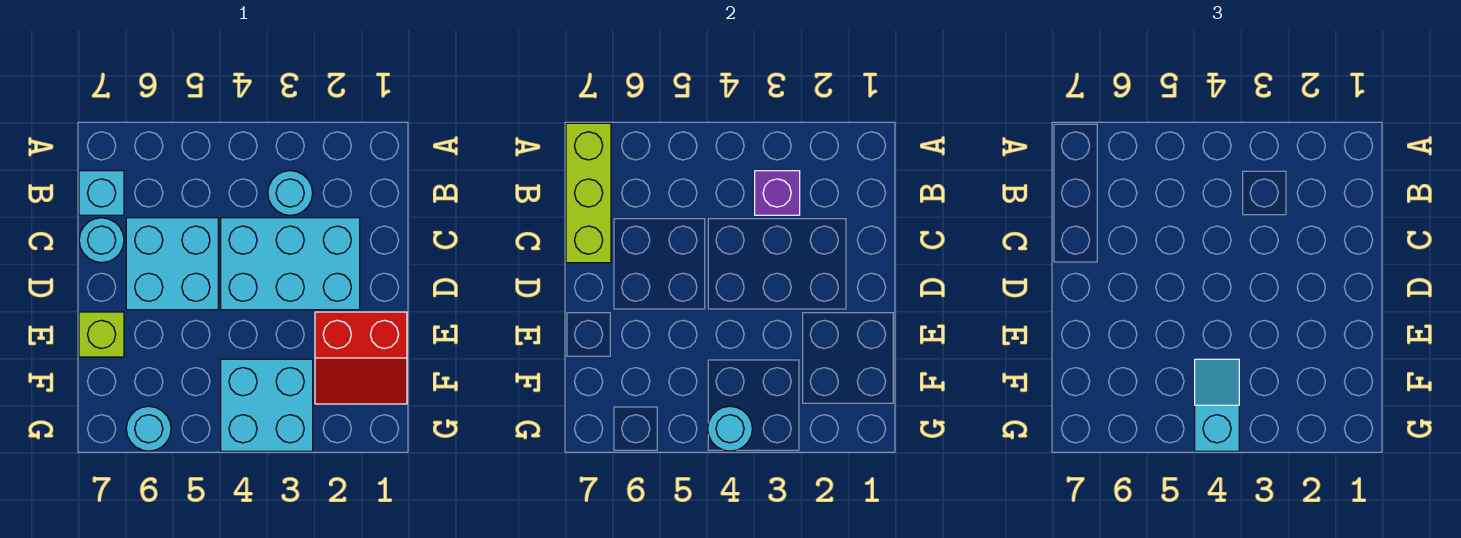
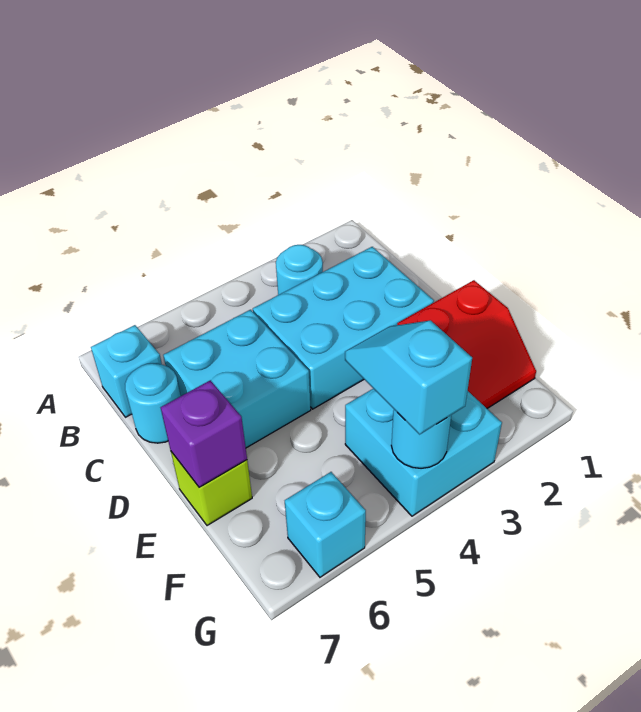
lime 1x3 brick [566,123,611,263] -> none
purple 1x1 brick [755,171,800,215] -> purple 1x1 brick moved to [161,380,247,487]
cyan 1x1 round brick [126,406,171,451] -> cyan 1x1 brick [285,472,366,577]

